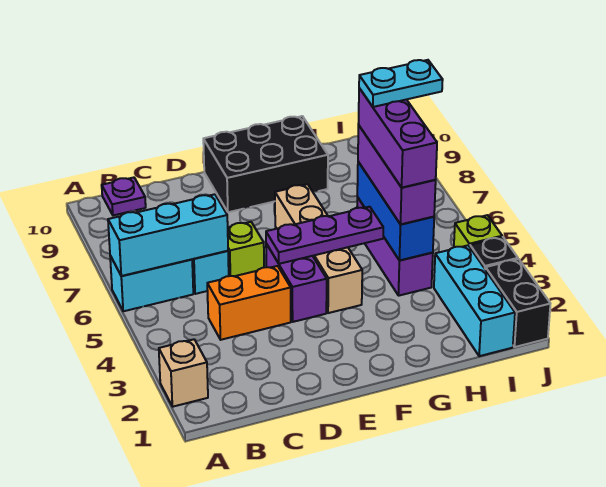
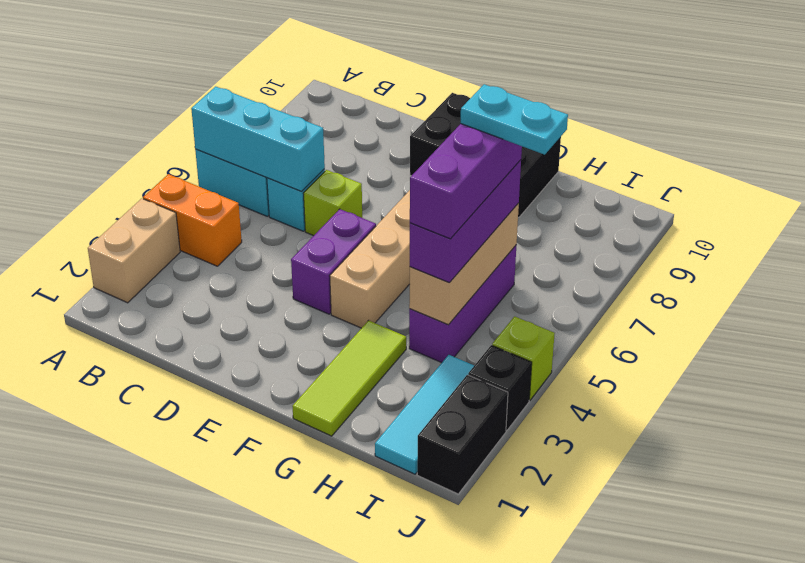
tan 1x1 brick [159,339,208,407] -> tan 1x2 brick [88,199,180,303]
purple 1x1 plate [102,178,146,215] -> none
orange 1x2 brick [207,266,291,340] -> orange 1x2 brick moved to [143,174,242,266]
purple 1x3 plate [266,207,383,264] -> none
none -> lime 1x3 tile [292,320,406,436]
blue 1x3 brick [357,162,434,261] -> tan 1x3 brick [409,203,519,325]
cyan 1x3 brick [434,245,515,356] -> cyan 1x3 tile [375,355,474,474]

